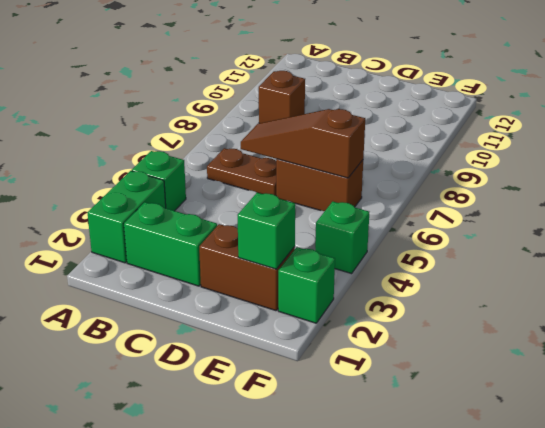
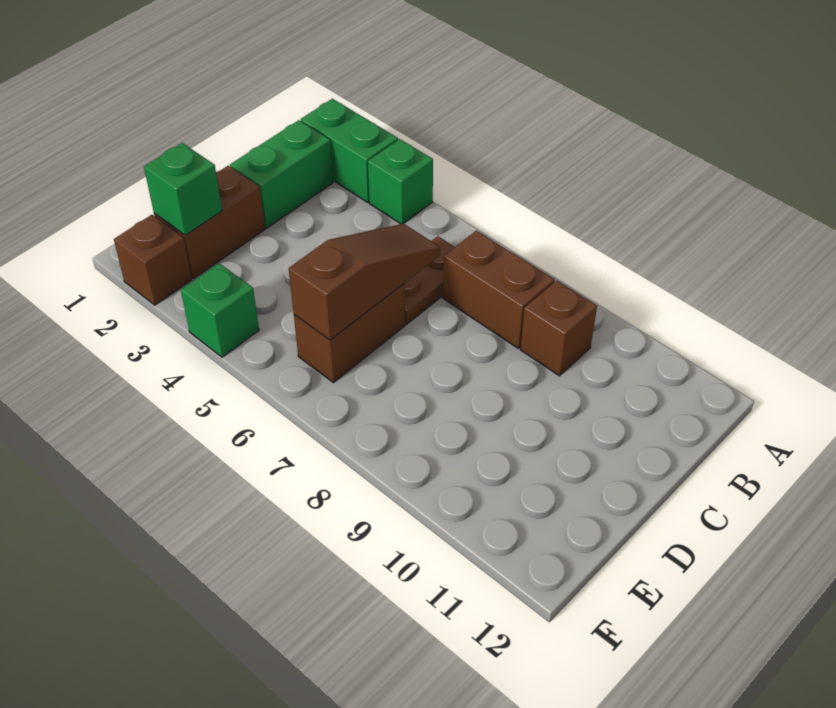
none -> brown 1x2 brick [443,231,555,349]
green 1x1 brick [278,247,335,323] -> brown 1x1 brick [114,215,192,305]

